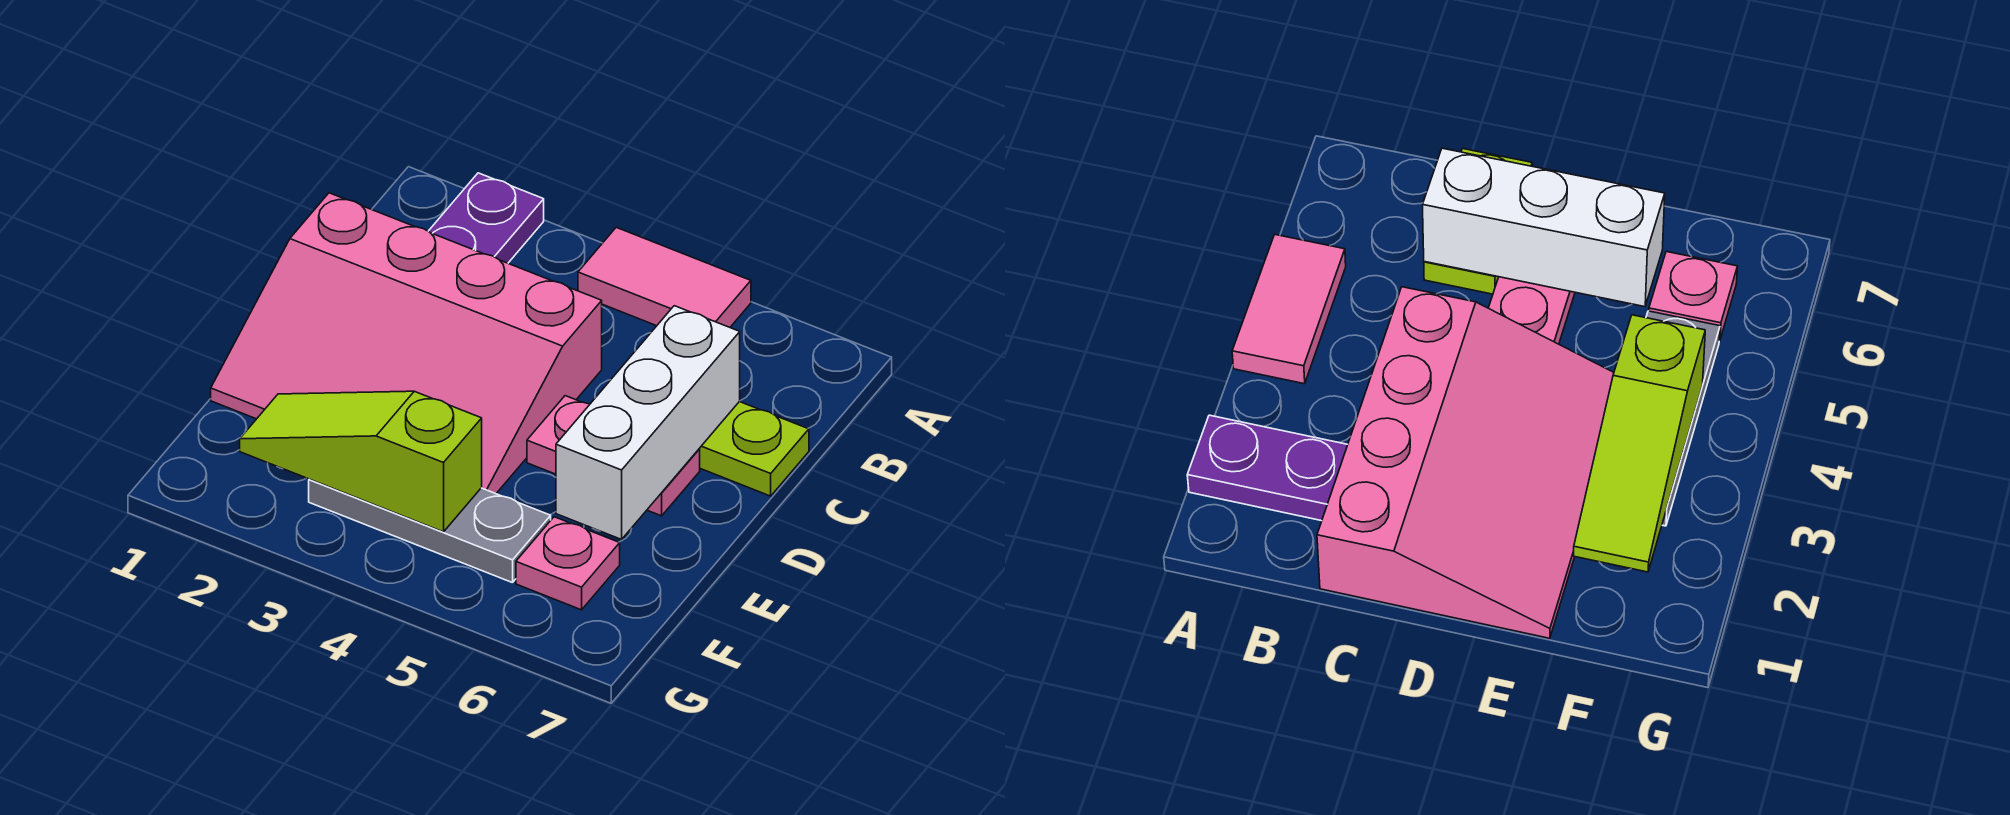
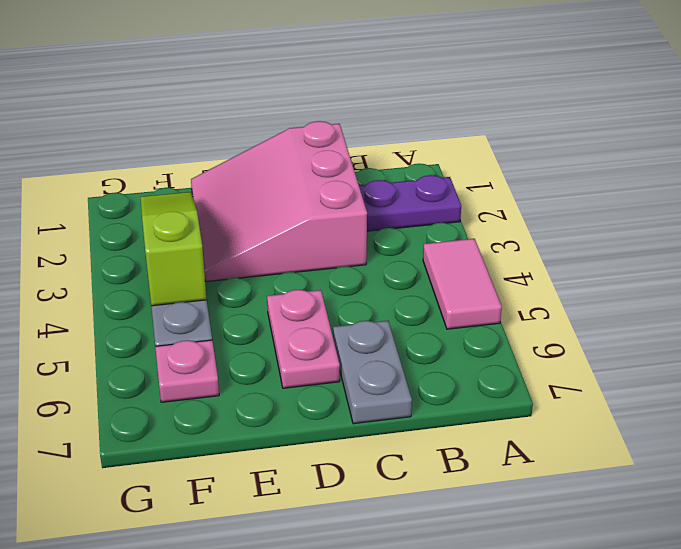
pink 3x4 slope [211,193,602,494] -> pink 3x3 slope [191,121,367,282]
lime 1x2 plate [699,402,809,496] -> grey 1x2 plate [333,321,412,424]
white 1x3 brick [556,306,740,539] -> none

